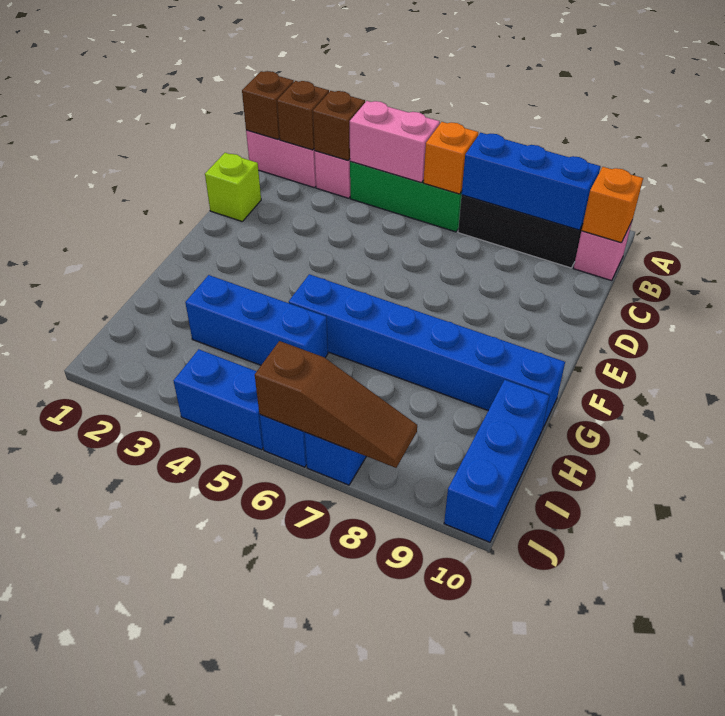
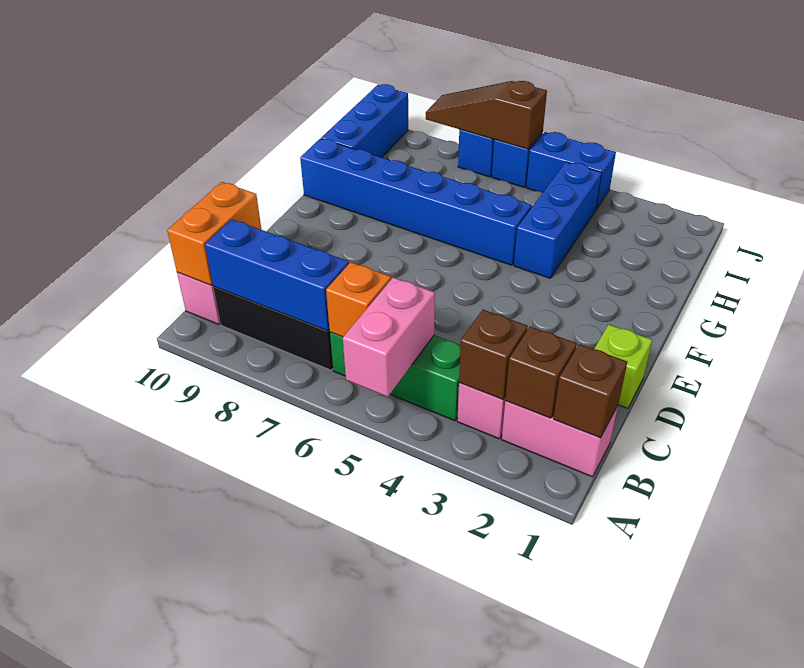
pink 1x2 brick [350,101,440,183] -> pink 1x2 brick turned to [343,277,435,397]
orange 1x1 brick [582,167,643,243] -> orange 1x2 brick [167,182,262,285]
blue 1x3 brick [185,275,328,365] -> blue 1x3 brick turned to [514,162,602,278]

